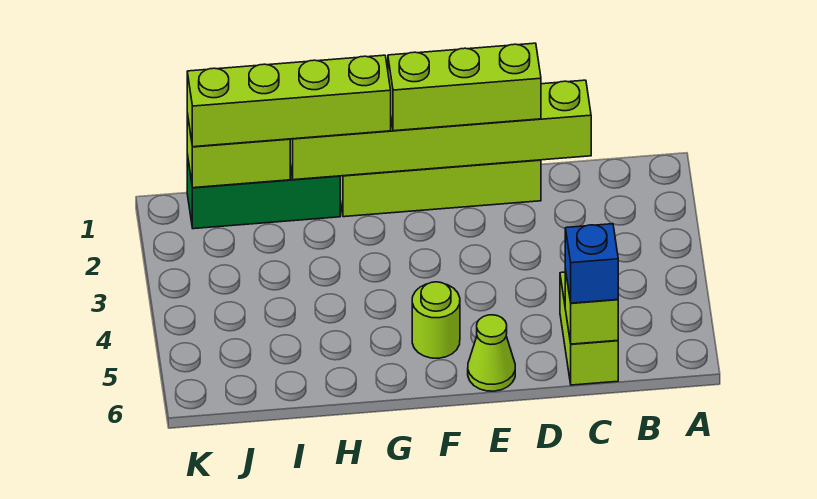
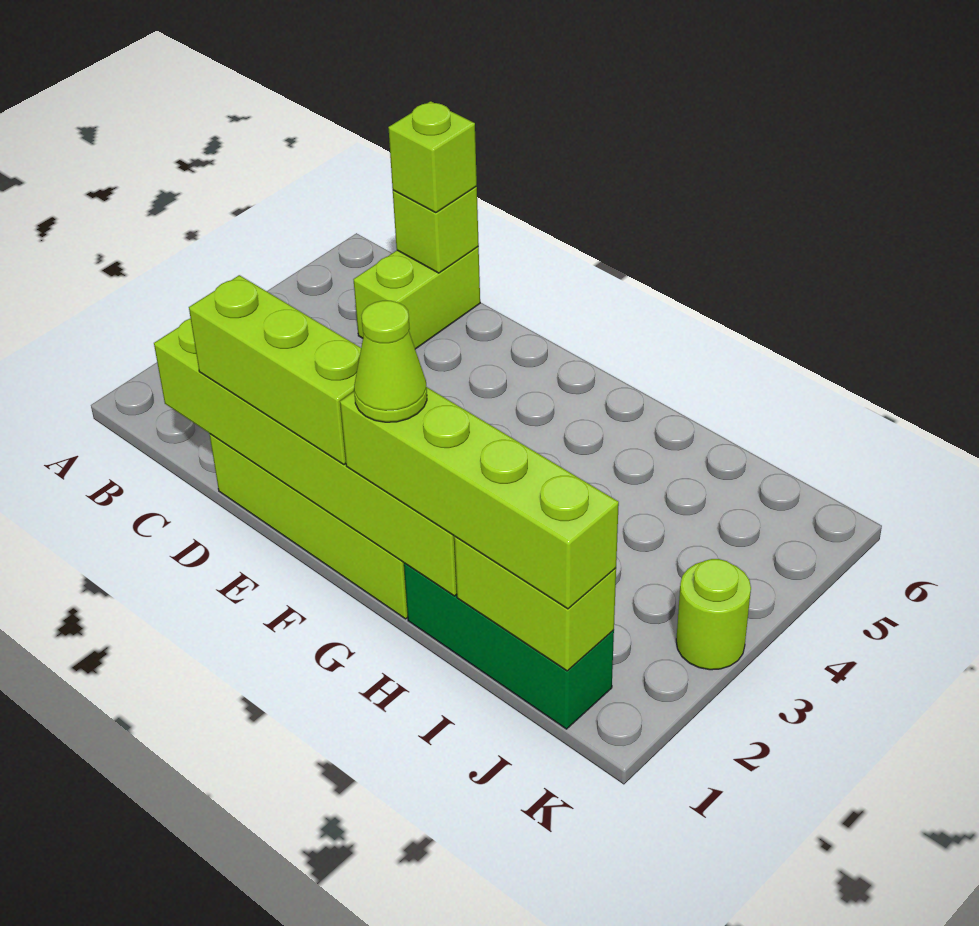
blue 1x1 brick [565,224,618,303] -> lime 1x1 brick [388,101,477,213]
lime 1x1 cone [468,315,515,391] -> lime 1x1 cone moved to [354,301,427,422]
lime 1x1 round brick [412,282,460,358] -> lime 1x1 round brick moved to [676,559,751,670]

